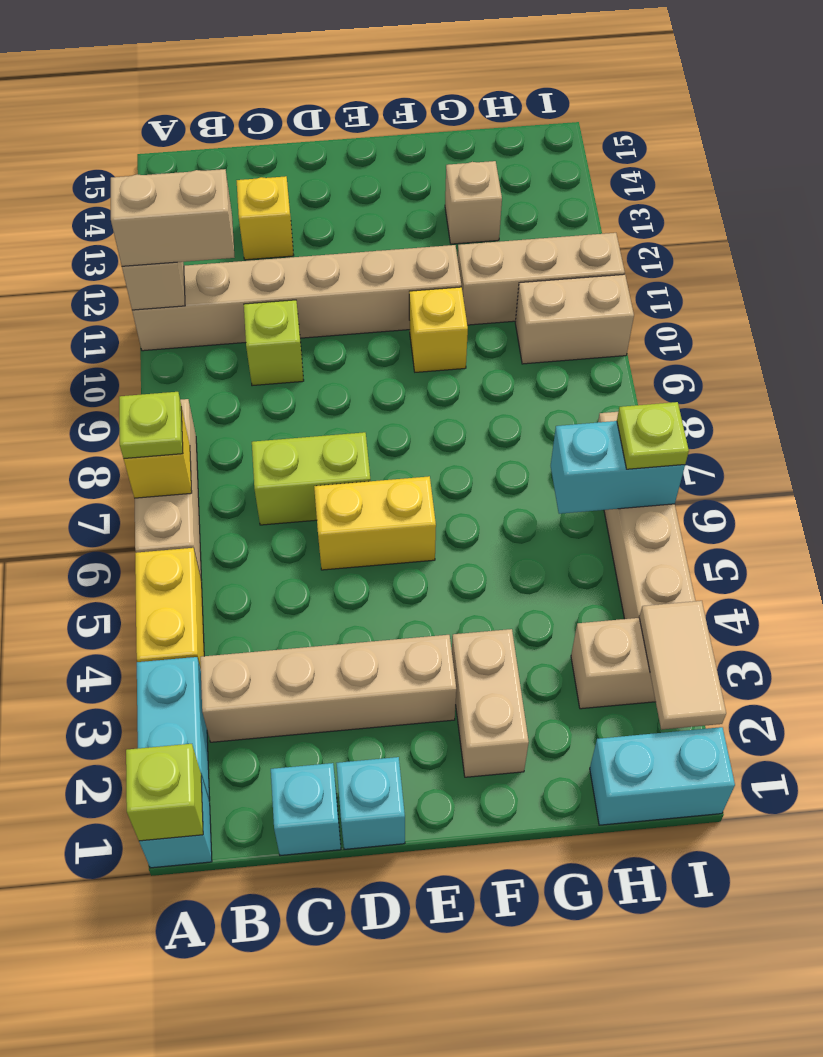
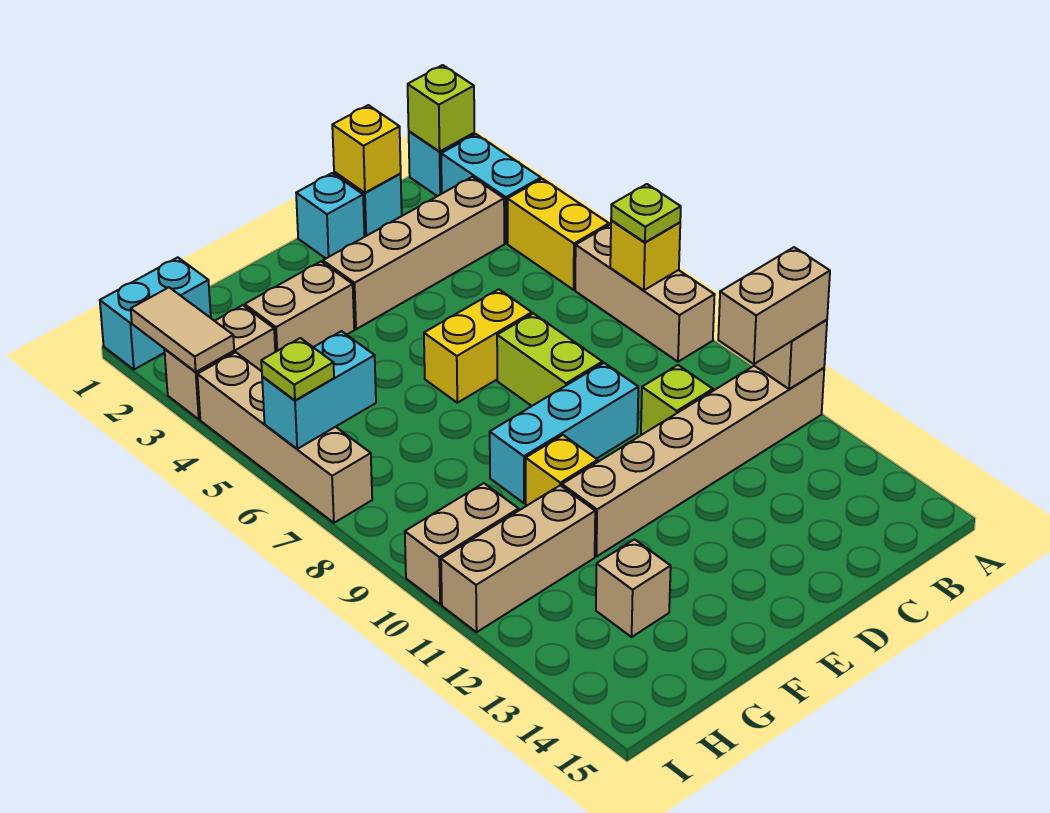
lime 1x2 brick [252,432,371,525] -> lime 1x2 brick turned to [497,314,602,406]
yellow 1x1 brick [237,176,294,260] -> yellow 1x1 brick moved to [332,105,401,193]
none -> cyan 1x3 brick [490,363,638,503]
tan 1x2 brick [452,629,529,777] -> tan 1x2 brick turned to [245,262,354,352]

